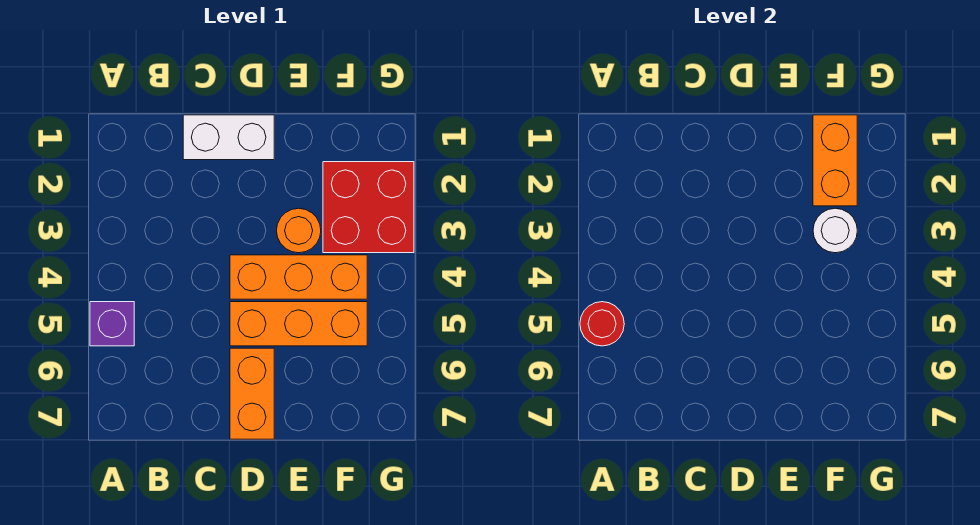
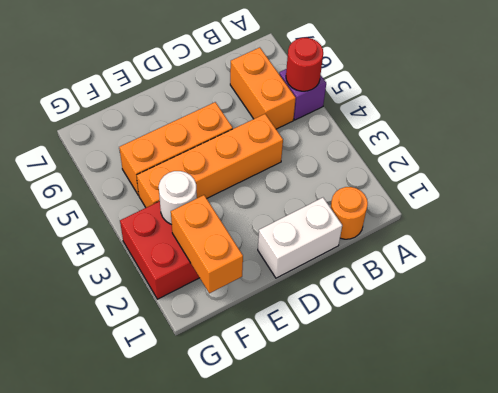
orange 1x3 brick [230,255,367,299] -> orange 1x4 brick [137,114,283,208]
orange 1x2 brick [230,348,274,439] -> orange 1x2 brick moved to [230,47,296,129]
orange 1x1 round brick [277,208,321,253] -> orange 1x1 round brick moved to [330,187,368,239]

